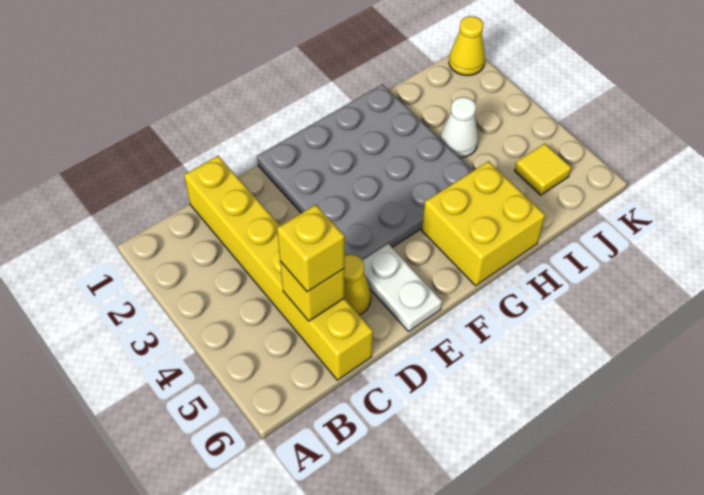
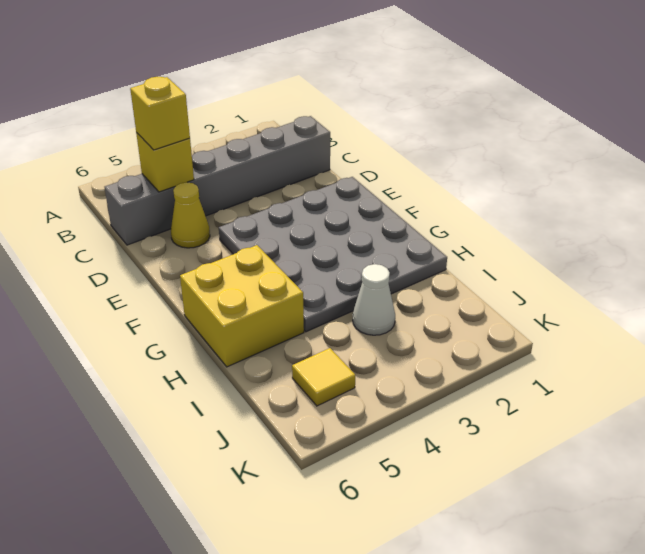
yellow 1x6 brick [184,156,373,380] -> grey 1x6 brick [105,116,330,245]
white 1x2 plate [362,244,442,331] -> none
yellow 1x1 cone [449,16,485,75] -> none

